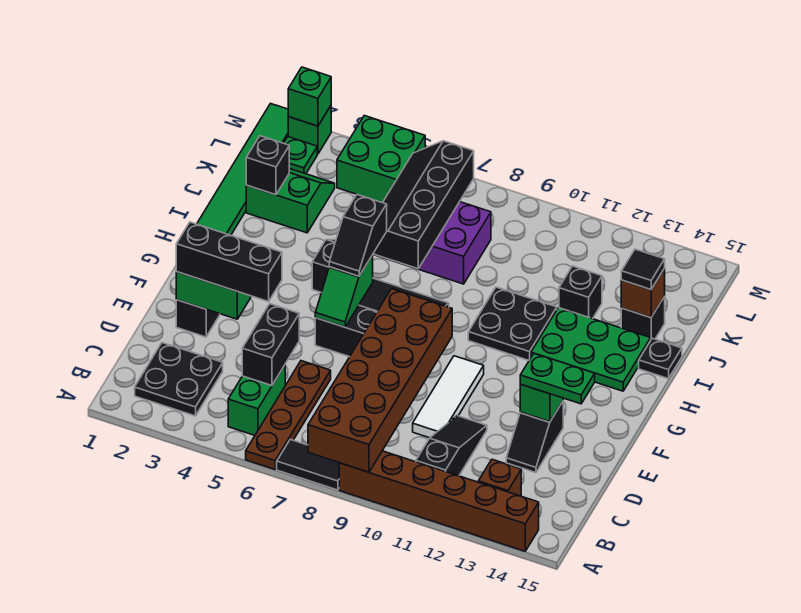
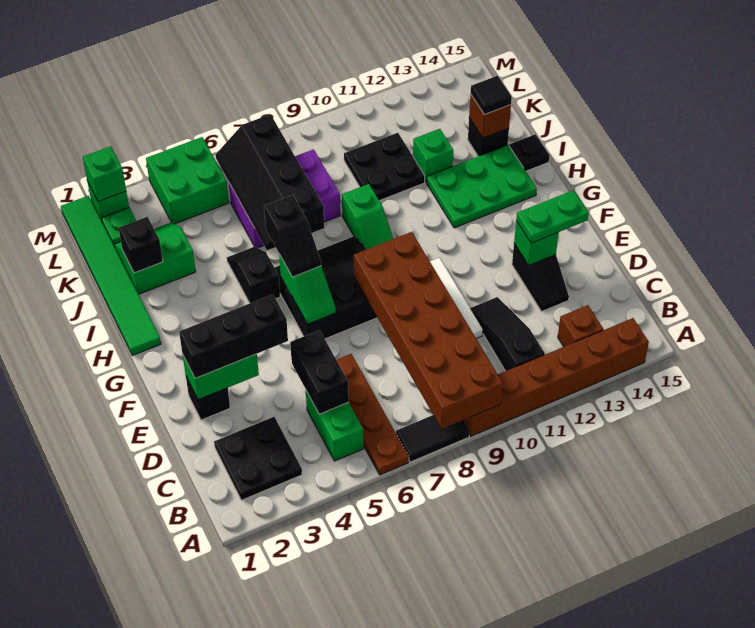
none -> green 1x2 slope [342,184,393,249]
black 2x2 plate [468,287,557,360] -> black 2x2 plate moved to [344,133,425,201]
black 1x1 brick [559,266,602,319] -> green 1x1 brick [413,129,453,182]

